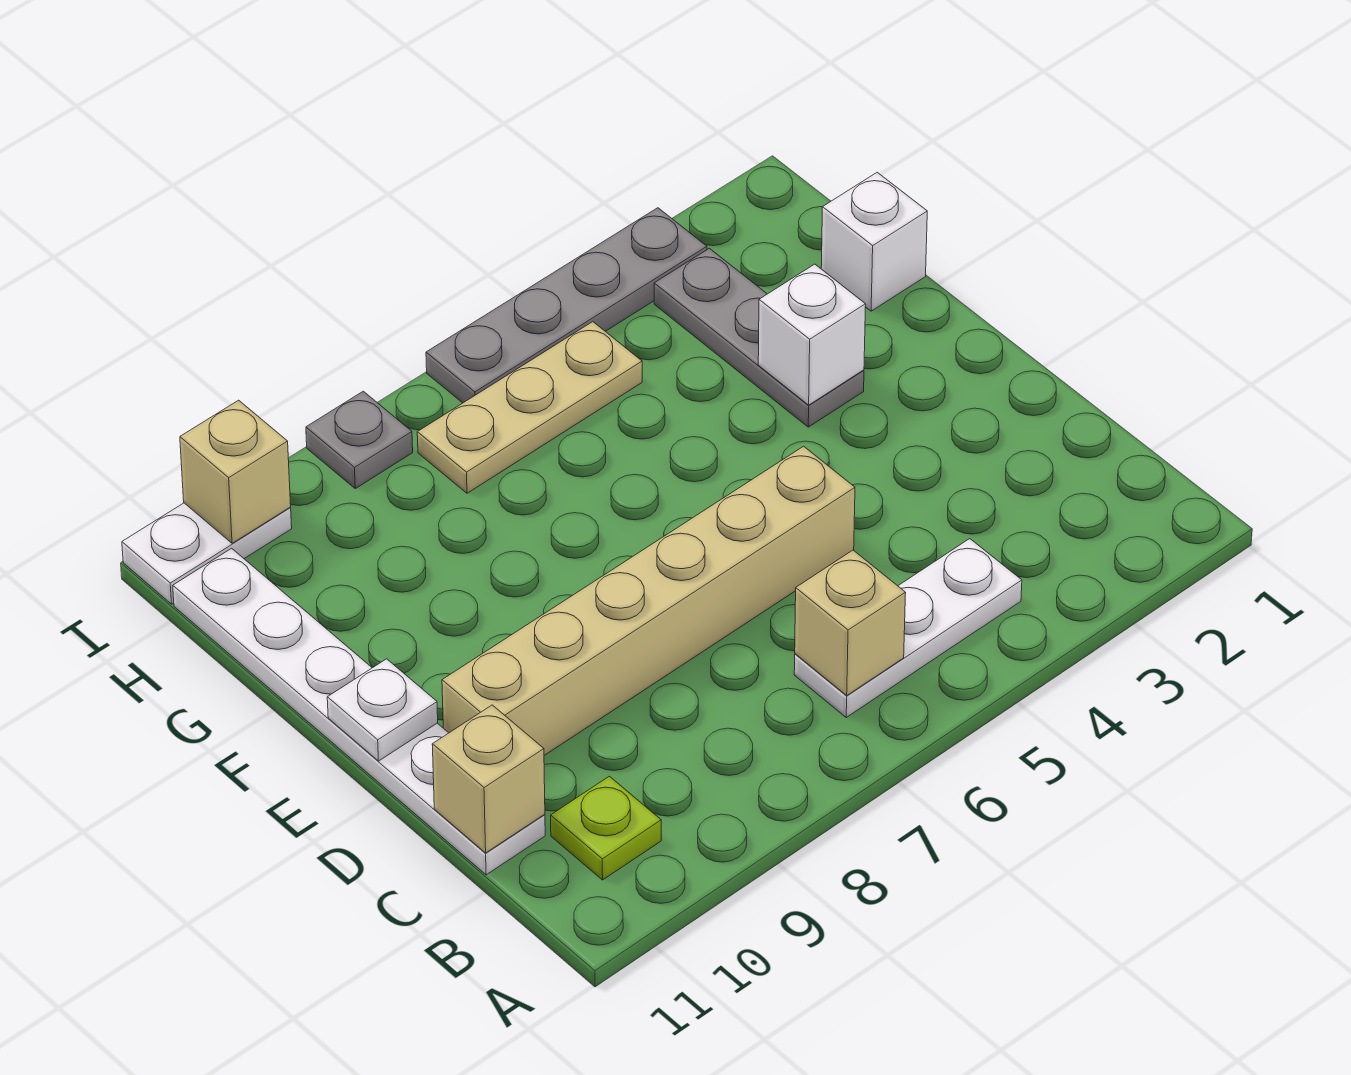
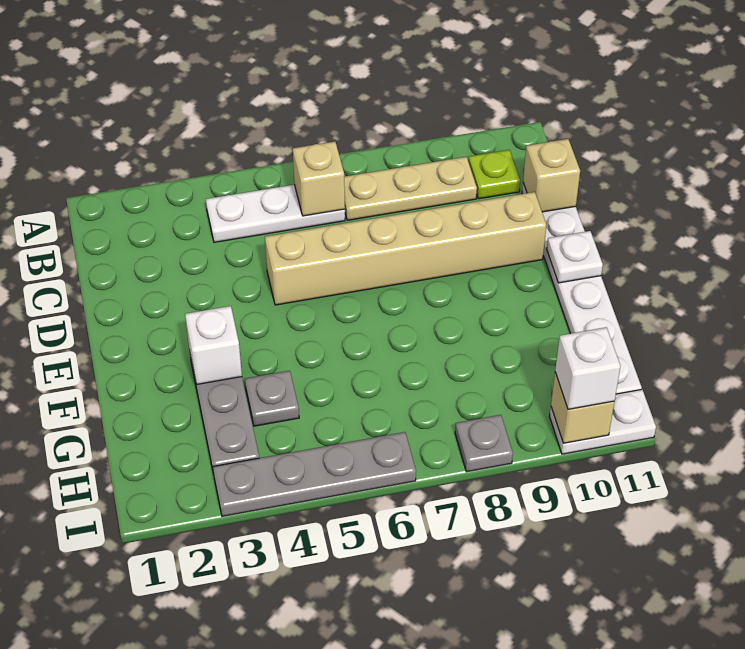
white 1x1 brick [821,172,927,311] -> white 1x1 brick moved to [555,327,621,409]
none -> grey 1x1 plate [245,371,299,426]
tan 1x3 plate [417,322,642,493] -> tan 1x3 plate moved to [344,157,477,220]

